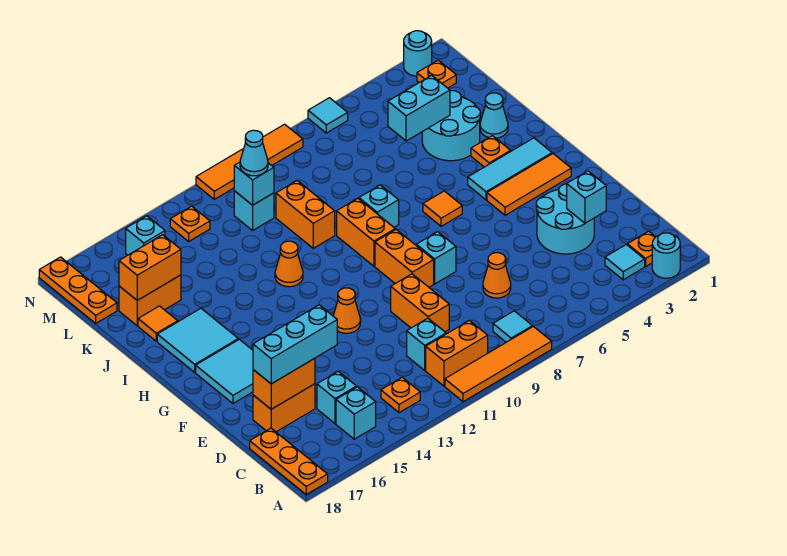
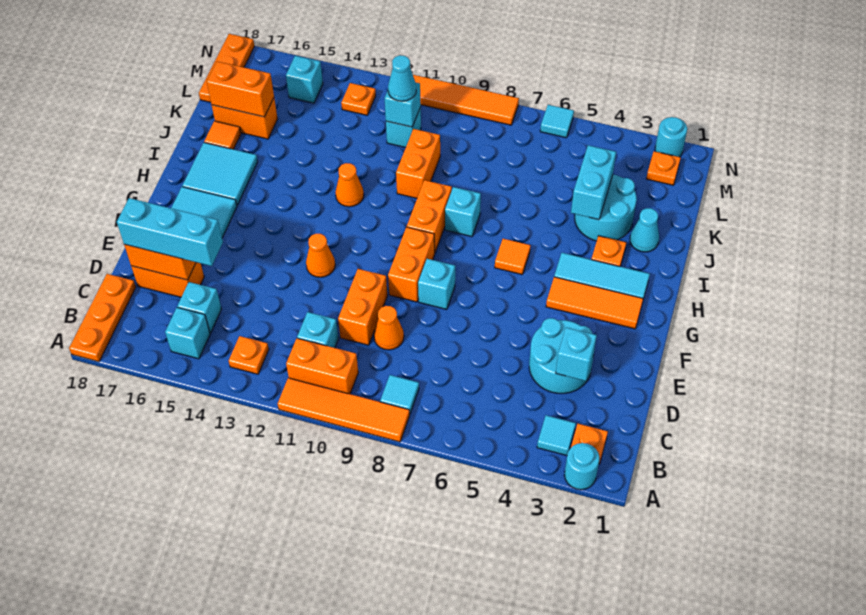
orange 1x1 cone [483,253,511,298] -> orange 1x1 cone moved to [374,306,404,350]
cyan 1x2 brick [388,75,450,141] -> cyan 1x2 brick turned to [571,145,616,220]

